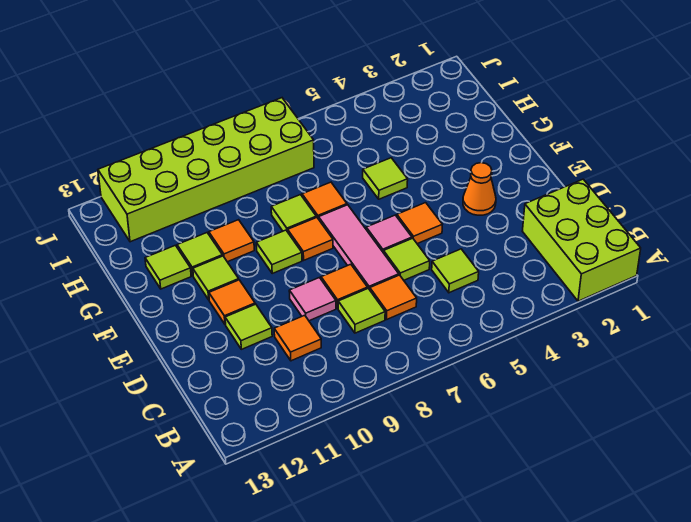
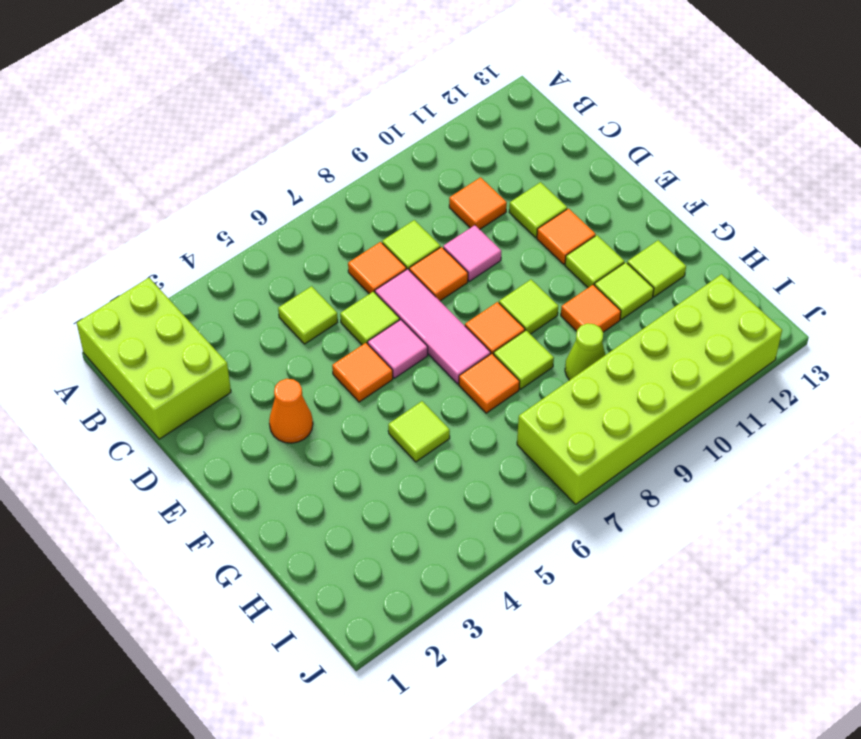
none -> lime 1x1 cone [565,323,605,380]

